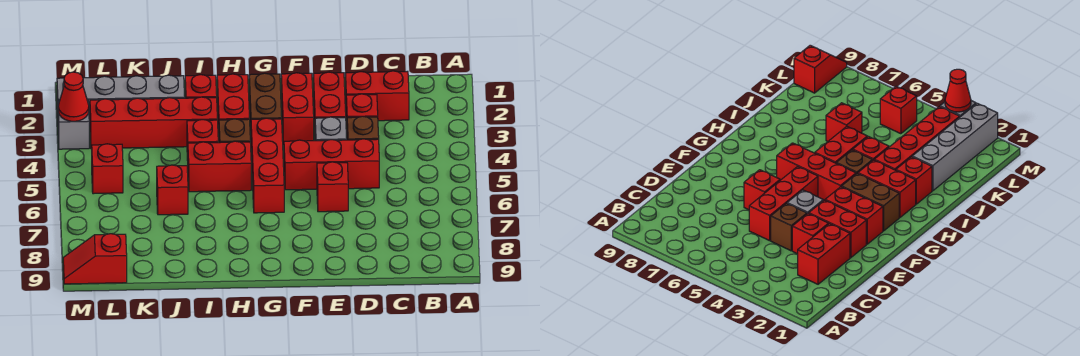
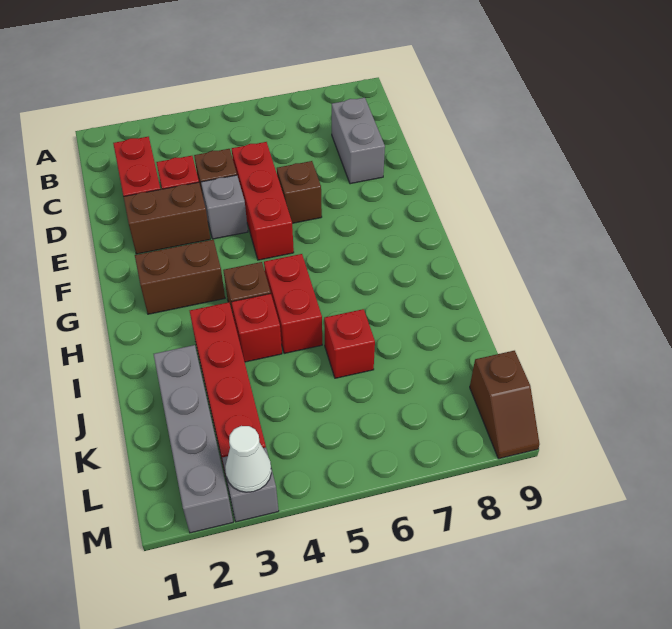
none -> grey 1x2 brick [332,98,385,184]
red 1x2 brick [313,72,346,127] -> brown 1x2 brick [123,182,210,254]
red 1x1 brick [317,162,348,212] -> brown 1x1 brick [277,161,322,223]
red 1x2 brick [281,73,314,145] -> none
red 1x3 brick [251,118,284,213] -> none
red 1x2 brick [217,74,250,133] -> none
red 1x1 brick [185,75,217,98] -> none
red 1x1 brick [92,144,123,194] -> none
red 1x2 slope [63,234,127,284] -> brown 1x2 slope [470,351,539,459]
red 1x1 cone [58,72,89,121] -> white 1x1 cone [225,426,271,492]

